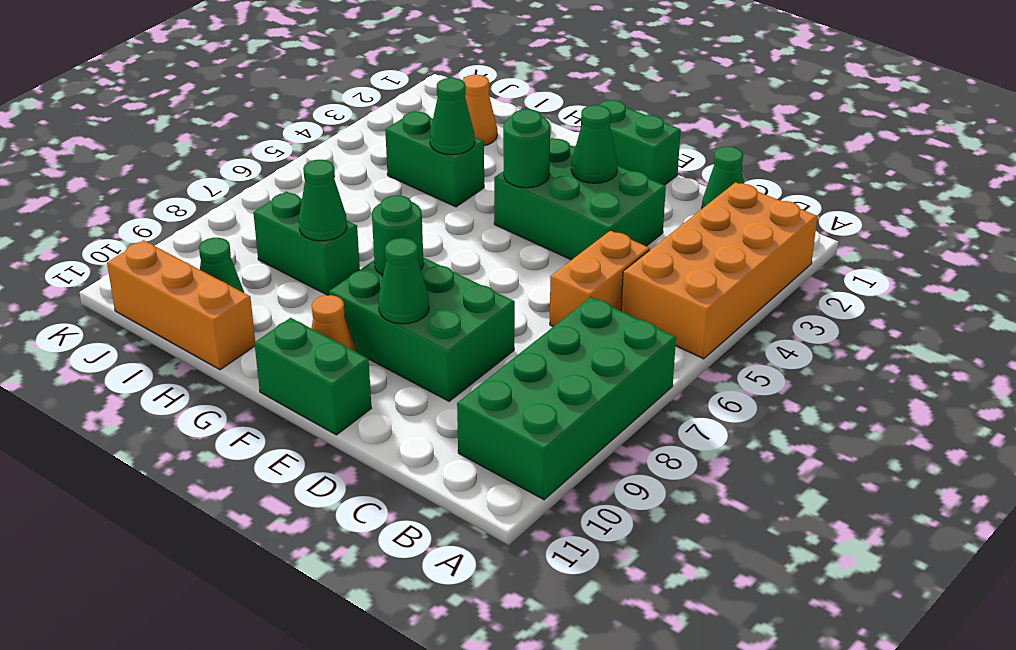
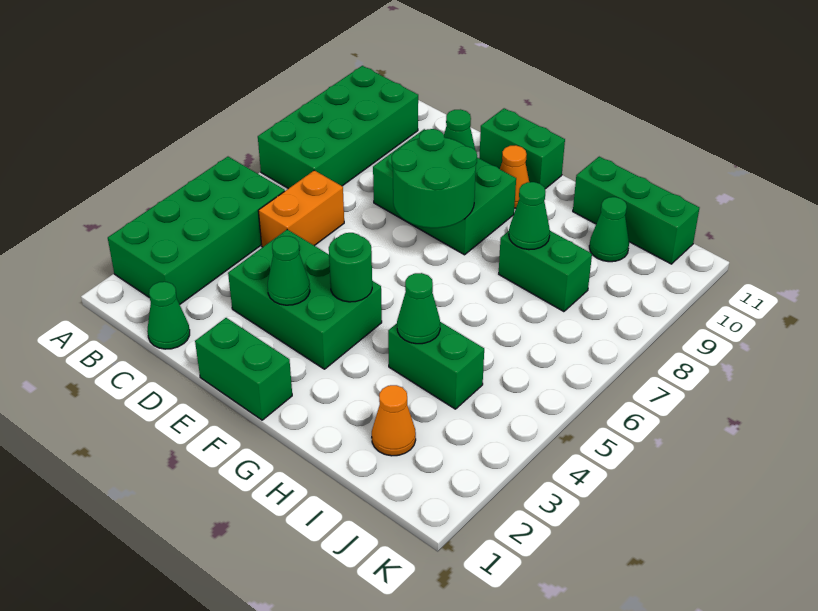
orange 2x4 brick [621,182,817,359] -> green 2x4 brick [108,157,285,305]
green 1x1 round brick [372,195,424,275] -> green 2x2 round brick [392,129,477,228]
orange 1x3 brick [107,240,255,370] -> green 1x3 brick [573,157,699,264]

